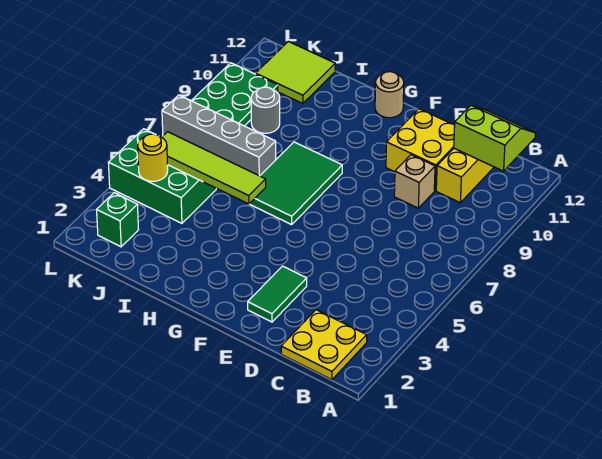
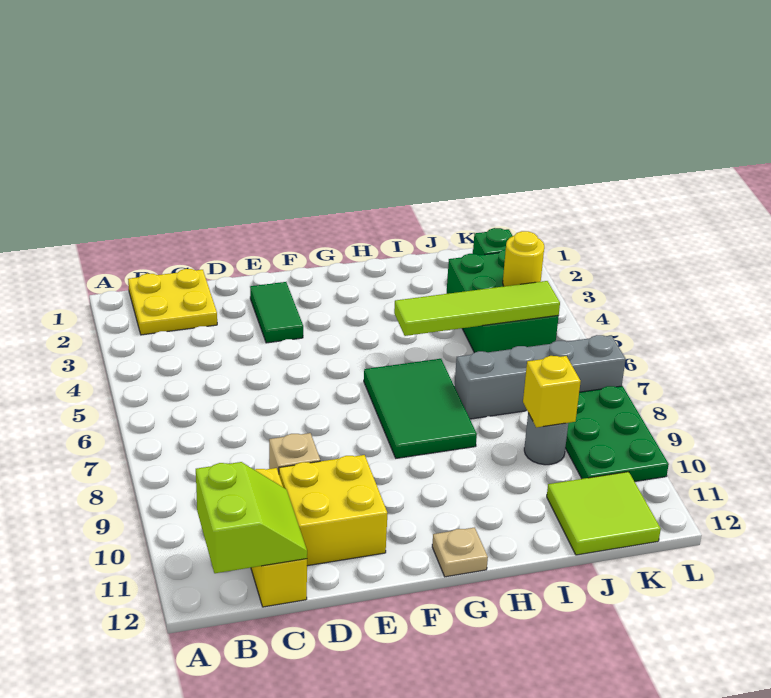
lime 2x2 slope [454,105,536,171] -> lime 2x2 slope turned to [196,462,307,573]
tan 1x1 round brick [375,72,404,118] -> tan 1x1 plate [432,528,488,577]
green 2x3 brick [108,129,216,223] -> green 2x3 brick turned to [447,249,559,353]
none -> yellow 1x1 brick [523,356,581,427]

